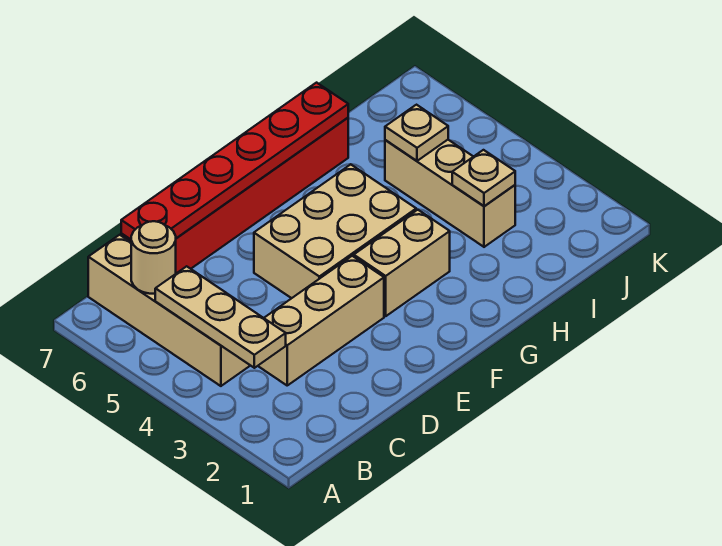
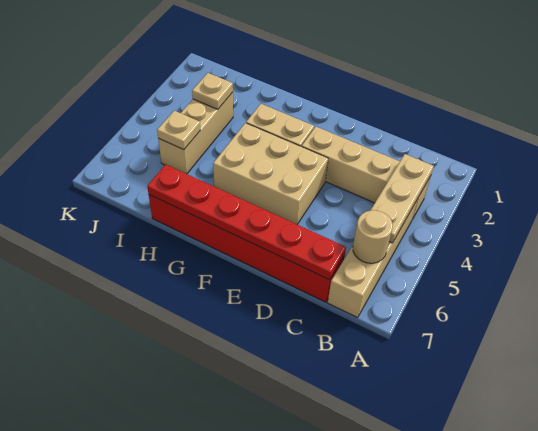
tan 1x3 brick [258,256,384,385] -> tan 1x4 brick [302,127,431,218]

